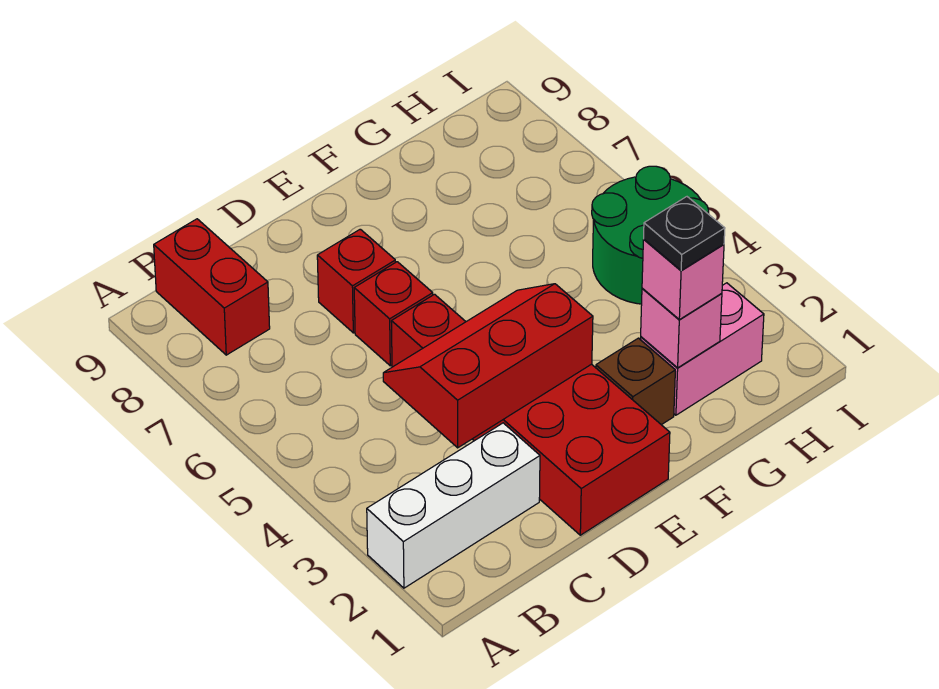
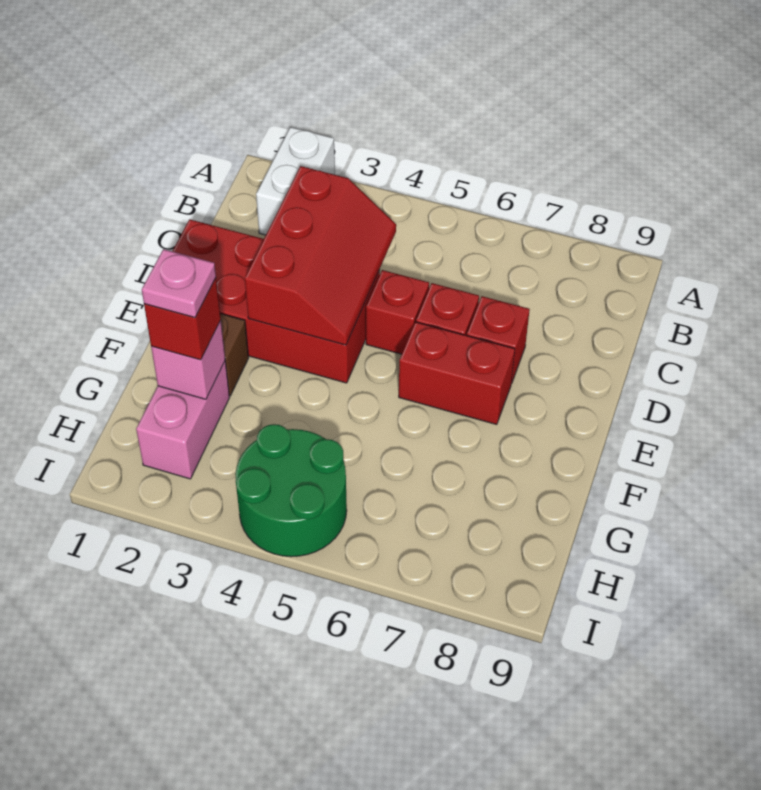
white 1x3 brick [367,423,540,588] -> white 1x2 brick [256,127,335,235]
red 1x2 brick [154,219,270,355] -> red 1x2 brick moved to [399,322,515,425]
pink 1x1 brick [642,240,724,320] -> red 1x1 brick [144,278,221,360]
black 1x1 plate [644,197,725,271] -> pink 1x1 plate [142,249,216,318]

